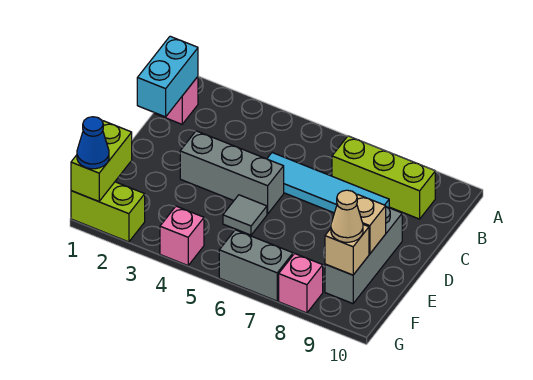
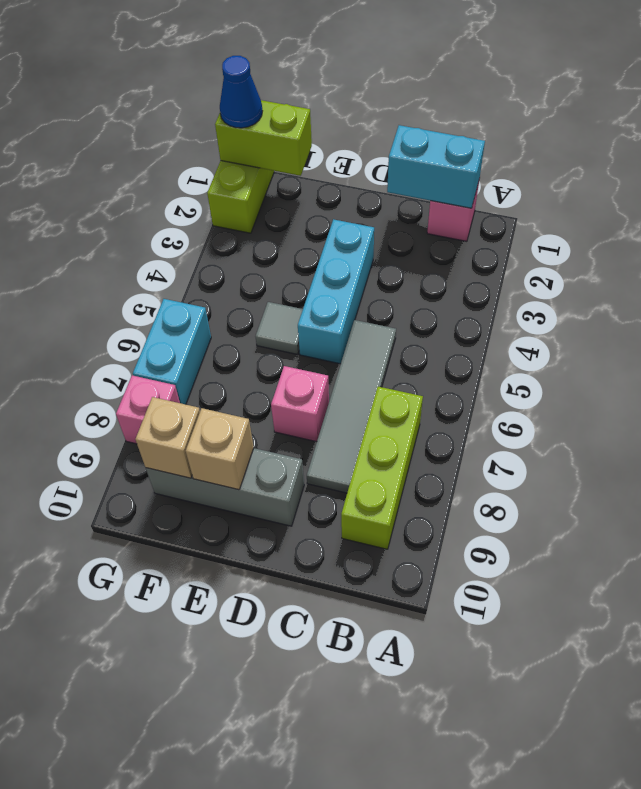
cyan 1x4 tile [267,153,389,213] -> grey 1x4 tile [307,320,396,493]
grey 1x3 brick [180,131,284,214] -> cyan 1x3 brick [298,219,374,364]
tan 1x1 cone [331,190,363,242] -> none
pink 1x1 brick [160,206,204,265] -> pink 1x1 brick moved to [271,366,329,442]
grey 1x2 brick [219,230,293,301] -> cyan 1x2 brick [133,299,211,404]

